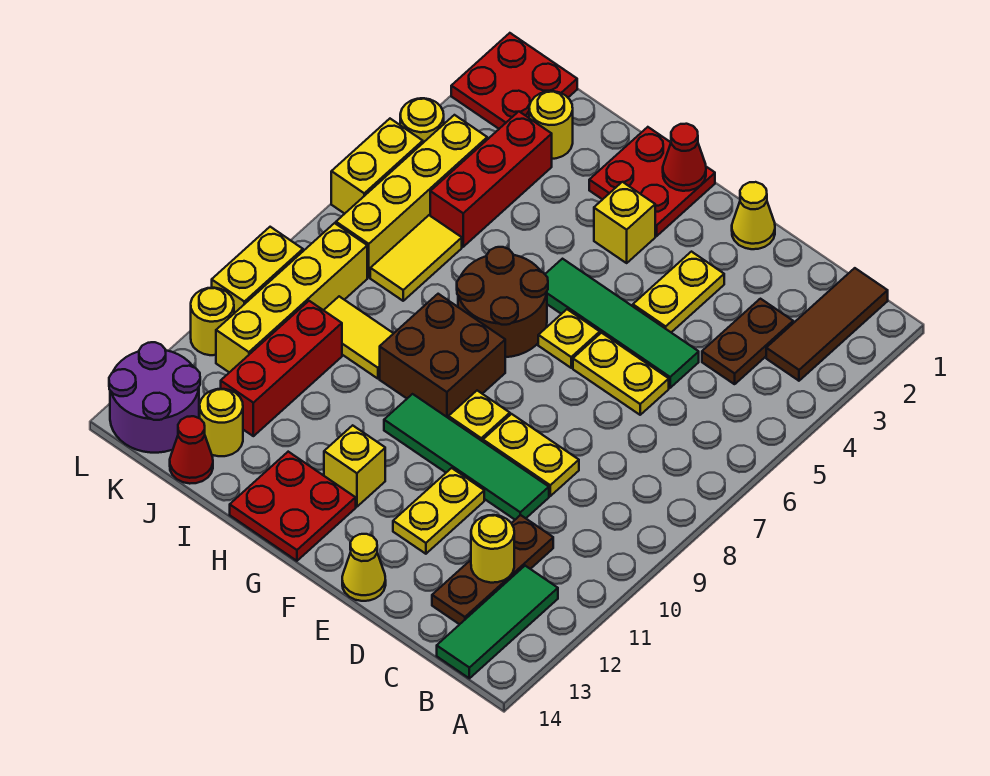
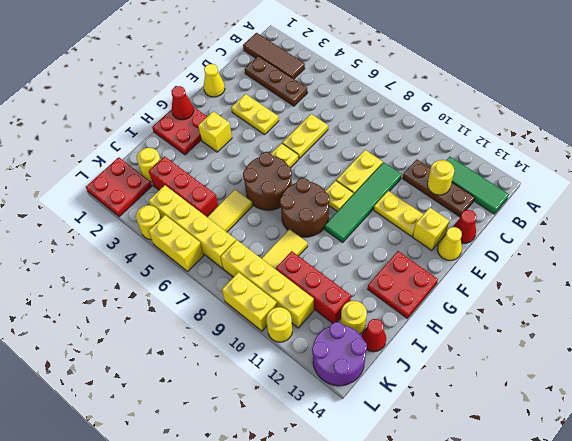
brown 1x2 plate [702,299,793,384] -> brown 1x3 plate [245,56,308,106]
green 1x4 tile [545,259,699,388] -> none
none -> red 1x1 cone [453,210,477,243]
brown 2x2 brick [380,294,505,418] -> brown 2x2 round brick [280,178,330,237]
yellow 1x1 brick [324,425,385,507] -> yellow 1x1 brick moved to [413,208,449,251]
yellow 1x2 tile [370,215,462,301] -> yellow 1x2 tile turned to [207,189,253,232]

